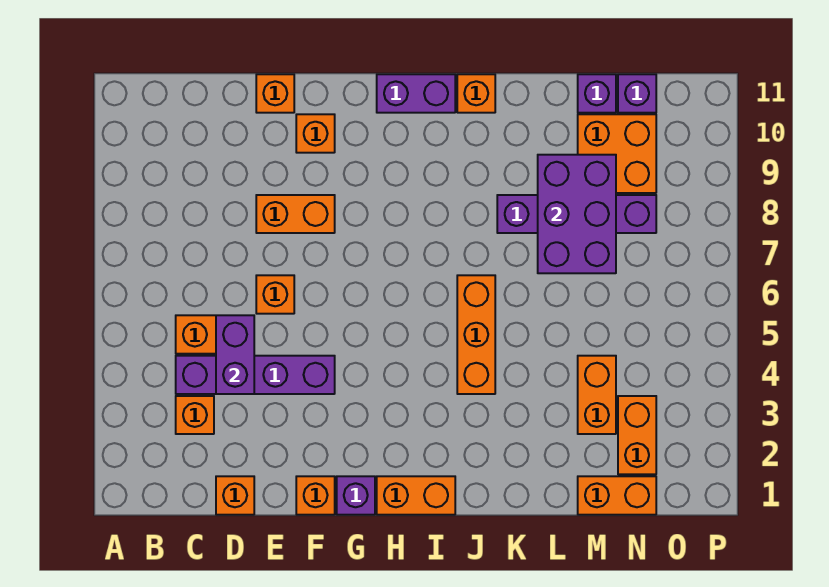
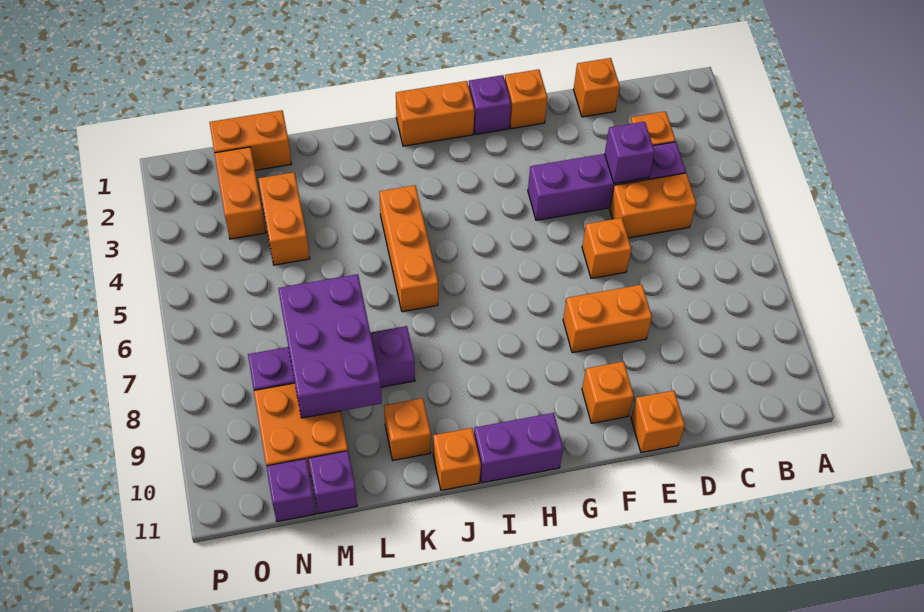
purple 1x2 brick [216,315,254,394] -> purple 1x1 brick [605,121,655,183]
none -> orange 1x1 brick [384,398,431,460]

